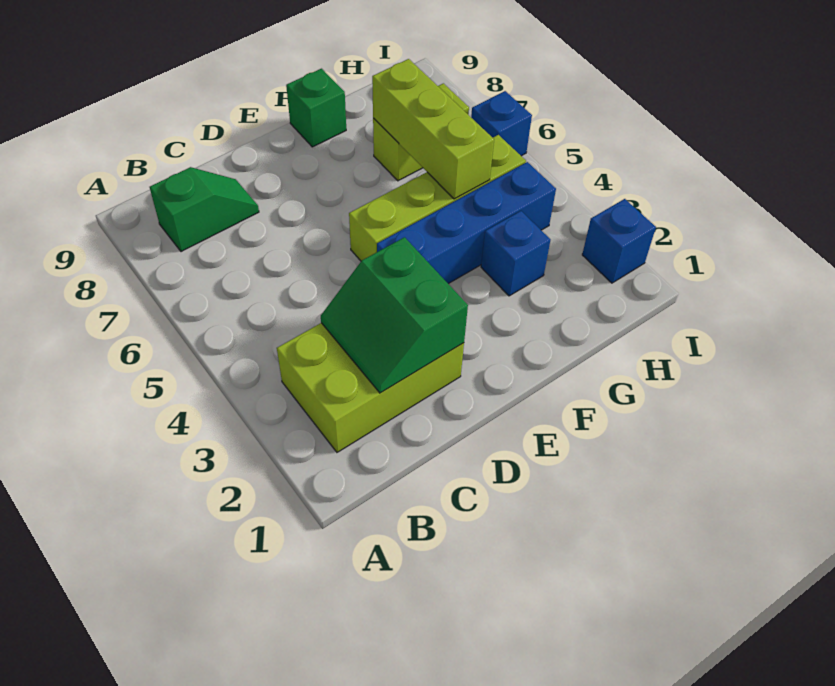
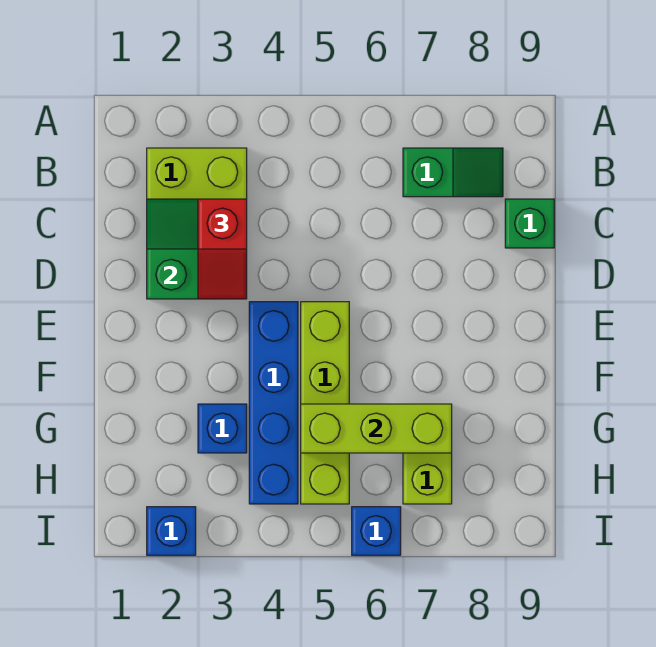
green 1x2 slope [150,167,259,252] -> green 1x2 slope turned to [403,148,503,197]
none -> red 1x2 slope [198,199,247,299]
green 1x1 brick [286,69,346,147] -> green 1x1 brick moved to [505,199,554,248]

